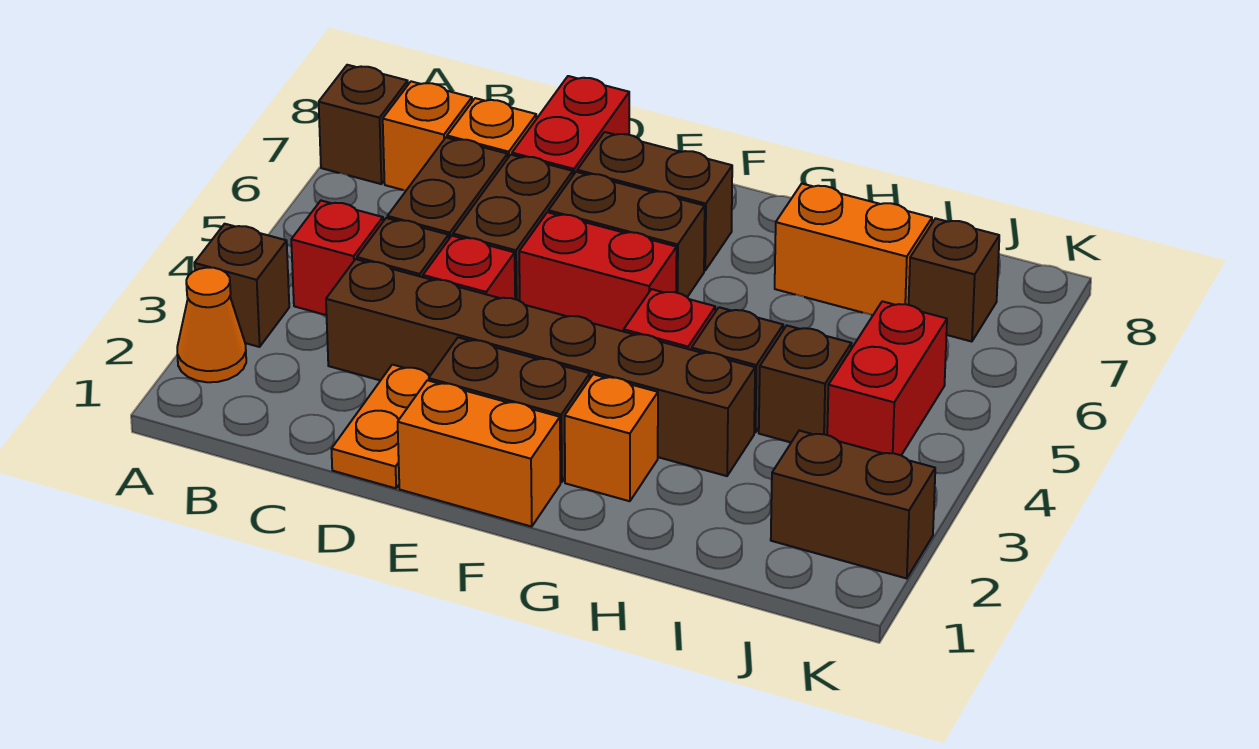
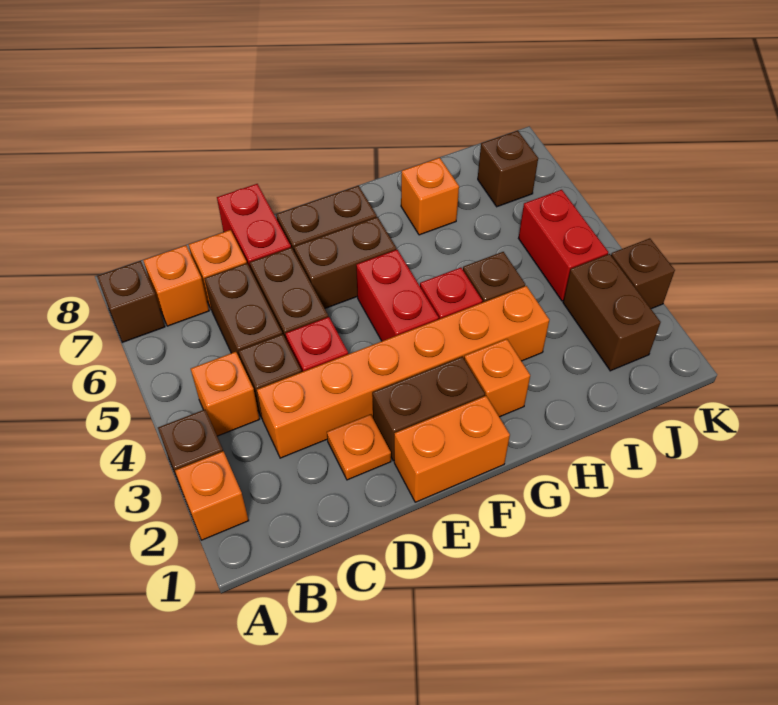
orange 1x1 cone [177,268,246,382] -> orange 1x1 brick [175,451,249,540]
red 1x1 brick [291,201,383,315] -> orange 1x1 brick [191,352,259,436]
brown 1x6 brick [326,259,755,476] -> orange 1x6 brick [257,286,549,458]
orange 1x2 plate [332,365,431,488] -> orange 1x1 plate [327,414,391,480]
red 1x2 brick [519,212,677,331] -> red 1x2 brick turned to [356,250,439,341]
orange 1x2 brick [775,184,932,315] -> orange 1x1 brick [401,158,459,235]
brown 1x1 brick [759,326,852,442] -> brown 1x1 brick moved to [611,238,675,309]
brown 1x2 brick [771,431,935,579] -> brown 1x2 brick turned to [563,254,660,371]

